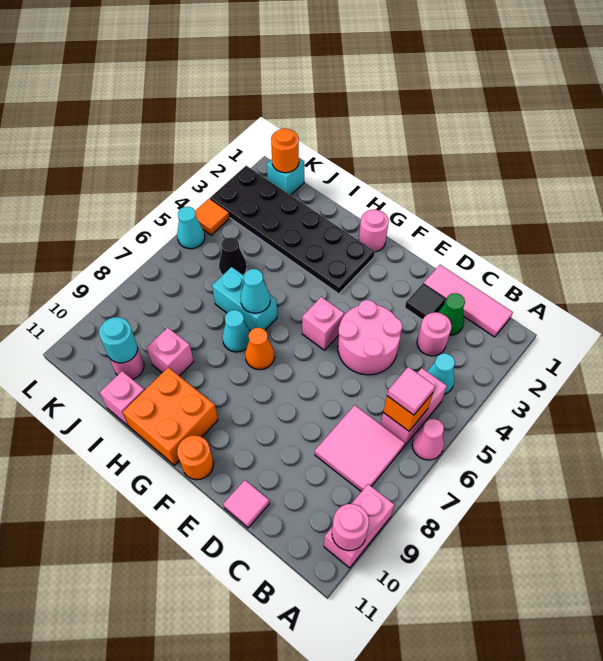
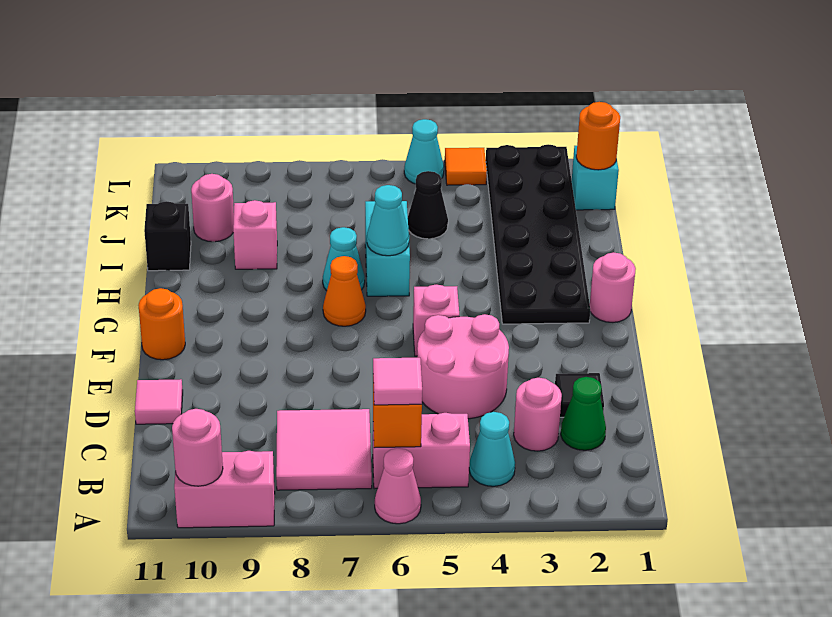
pink 1x3 tile [423,265,513,337] -> none
orange 2x2 brick [123,367,218,465] -> none
pink 1x1 brick [99,371,144,426] -> black 1x1 brick [144,201,191,271]
cyan 1x1 round brick [99,317,138,363] -> none

